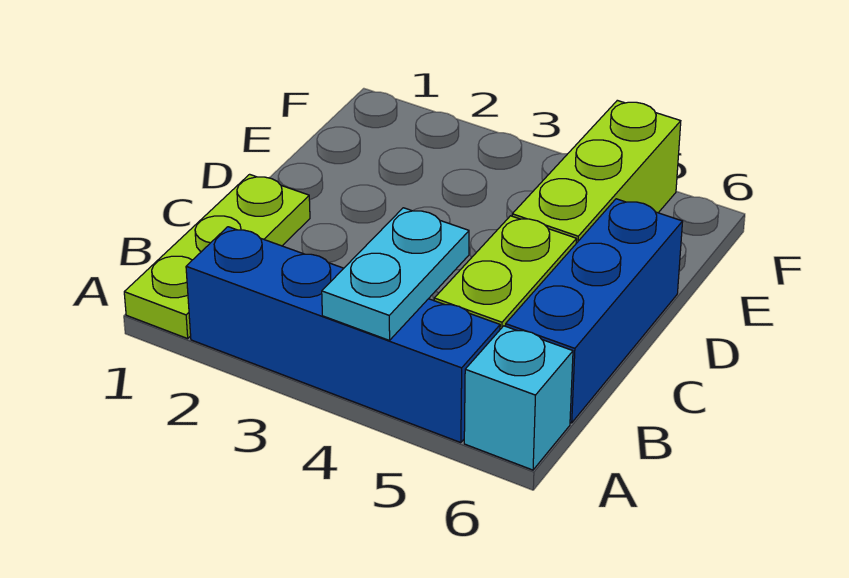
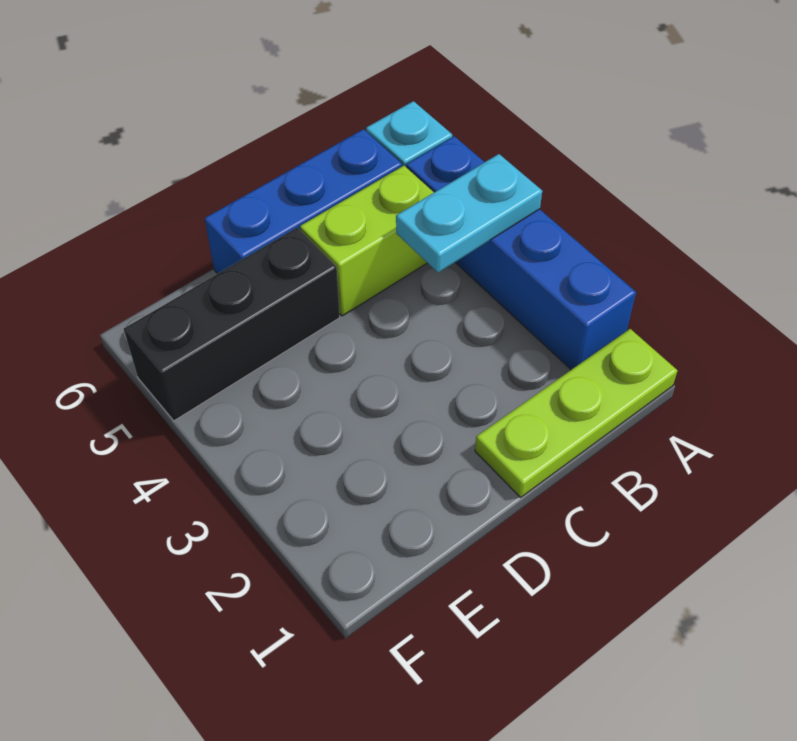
lime 1x3 brick [512,100,681,243] -> black 1x3 brick [124,228,340,421]

